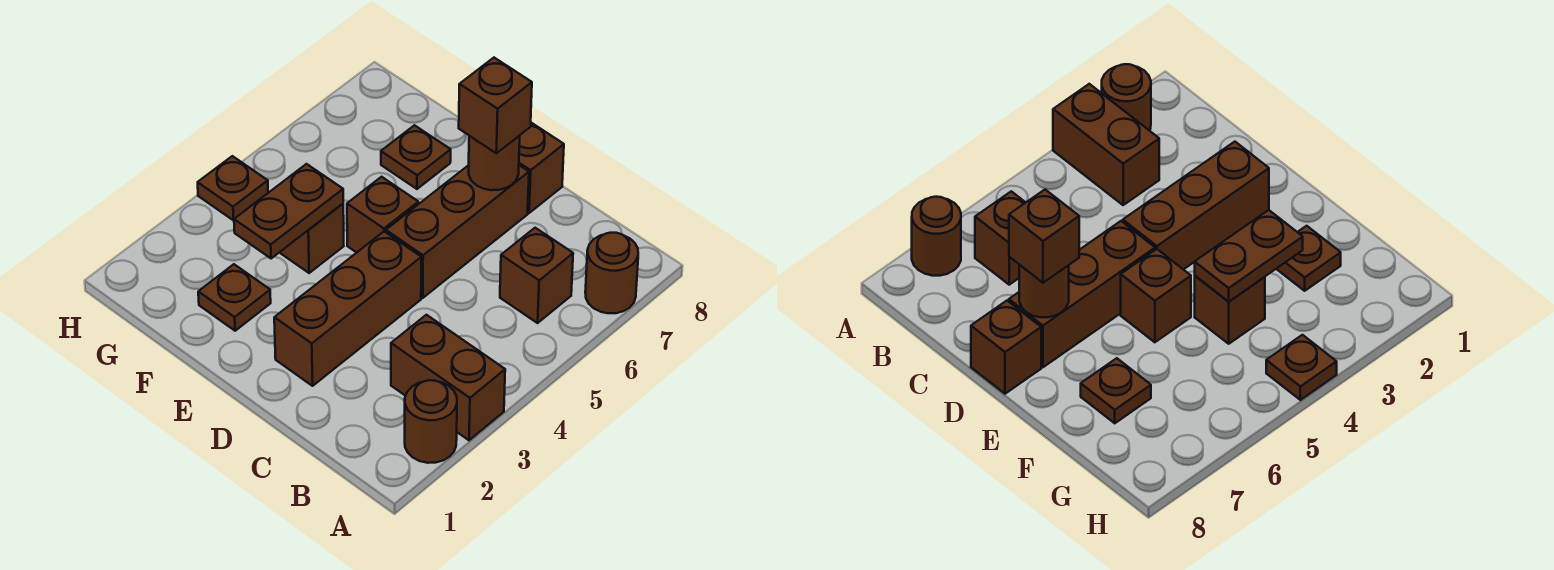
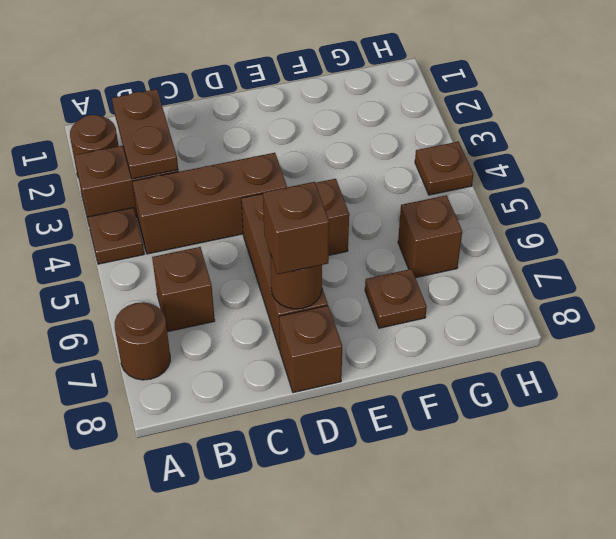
brown 1x3 brick [274,232,421,386] -> brown 1x3 brick turned to [132,153,287,254]
brown 1x1 plate [198,264,271,331] -> brown 1x1 plate moved to [88,208,144,264]
brown 1x2 plate [234,164,343,259] -> brown 1x2 plate moved to [112,89,178,179]
brown 1x1 brick [279,204,344,273] -> brown 1x1 brick moved to [398,195,462,278]

